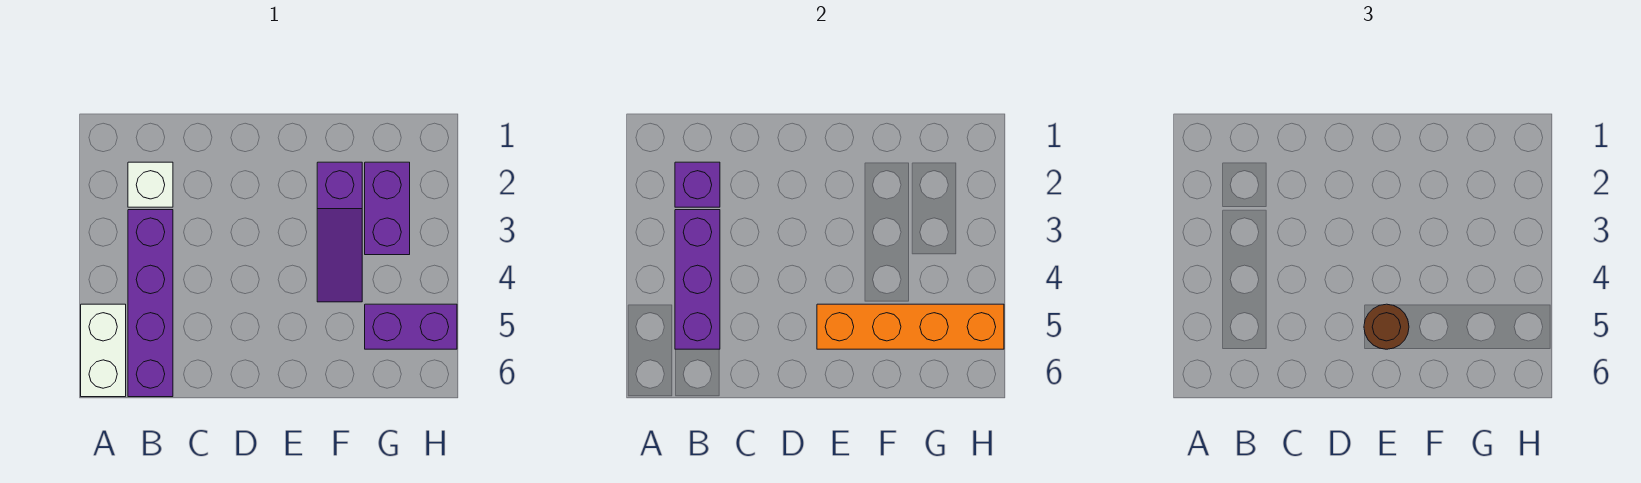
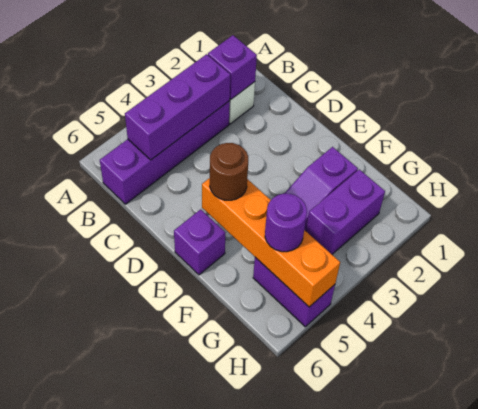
white 1x2 brick [81,304,126,397] -> none
none -> purple 1x1 brick [174,209,225,275]
none -> purple 1x1 round brick [265,193,307,252]

